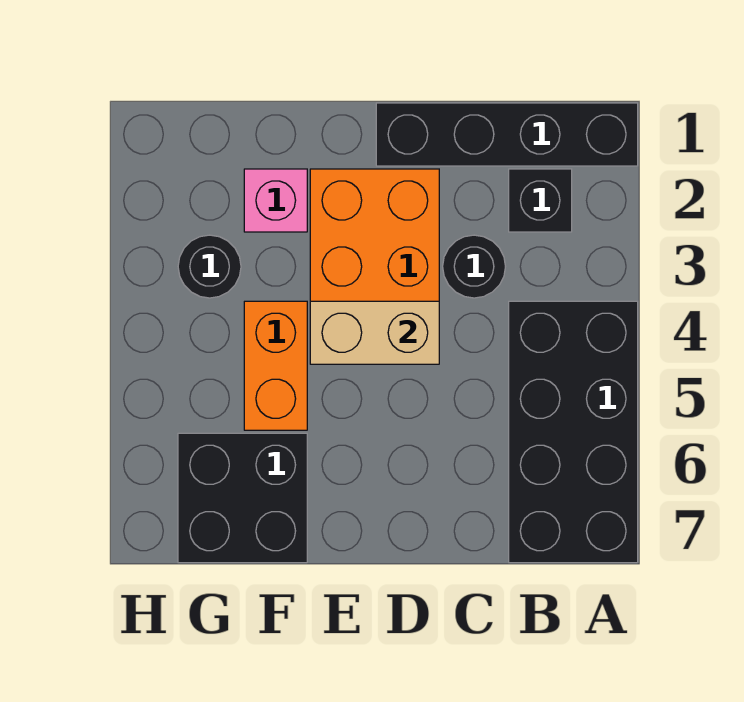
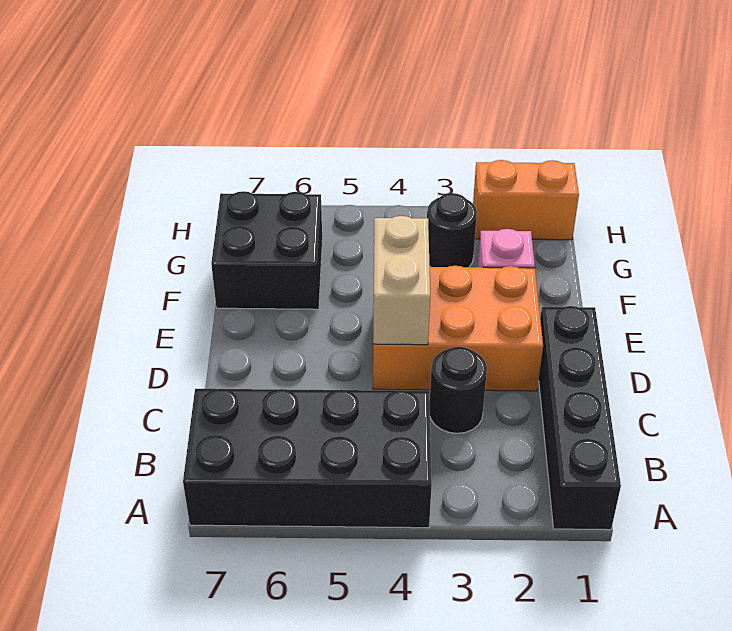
black 1x1 brick [509,169,572,232] -> none
orange 1x2 brick [244,301,307,430] -> orange 1x2 brick moved to [473,160,579,240]

